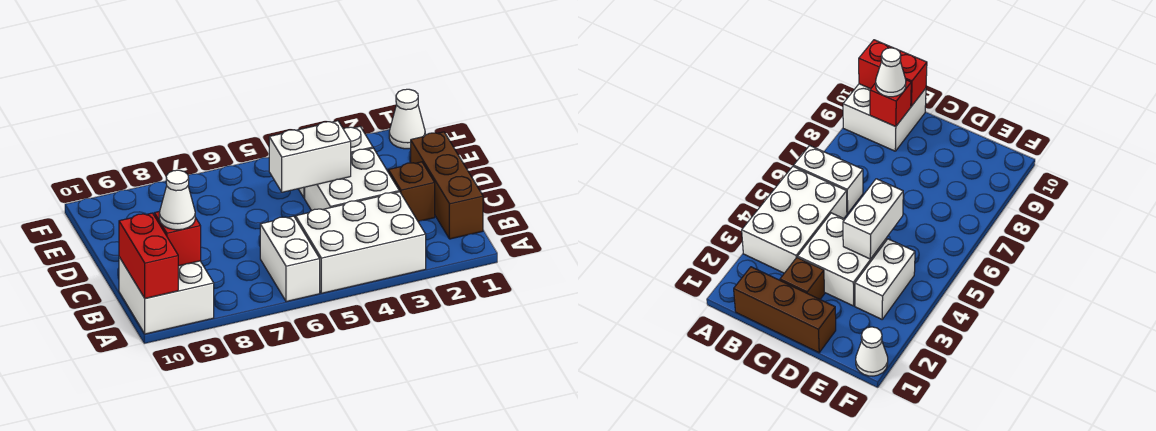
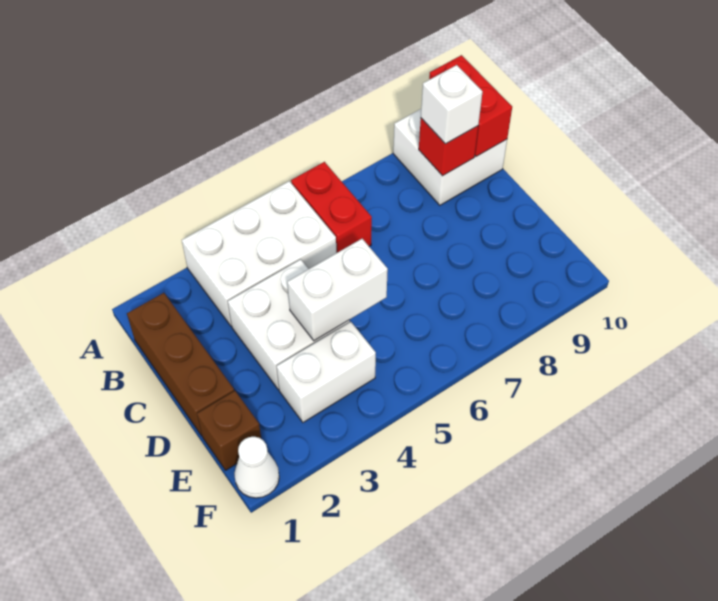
white 1x2 brick [260,216,320,302] -> red 1x2 brick [291,162,372,253]
white 1x1 cone [159,170,195,230] -> white 1x1 brick [421,65,482,144]
brown 1x1 brick [388,162,435,222] -> brown 1x1 brick moved to [197,391,261,470]

